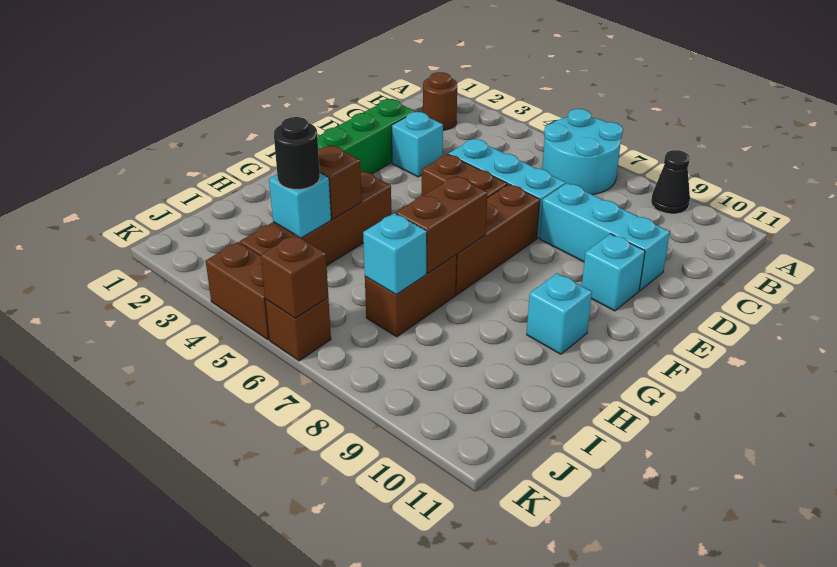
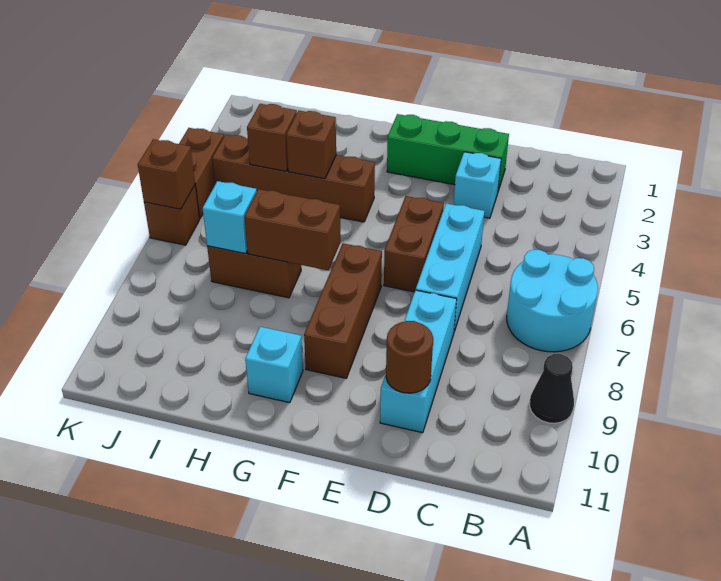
brown 1x1 round brick [423,72,457,130] -> brown 1x1 round brick moved to [386,321,433,393]
brown 1x3 brick [456,184,540,295] -> brown 1x3 brick turned to [304,243,382,378]
cyan 1x1 brick [582,234,645,311] -> none
cyan 1x1 brick [269,173,331,238] -> brown 1x1 brick [247,104,297,171]
black 1x1 round brick [274,117,320,189] -> none

